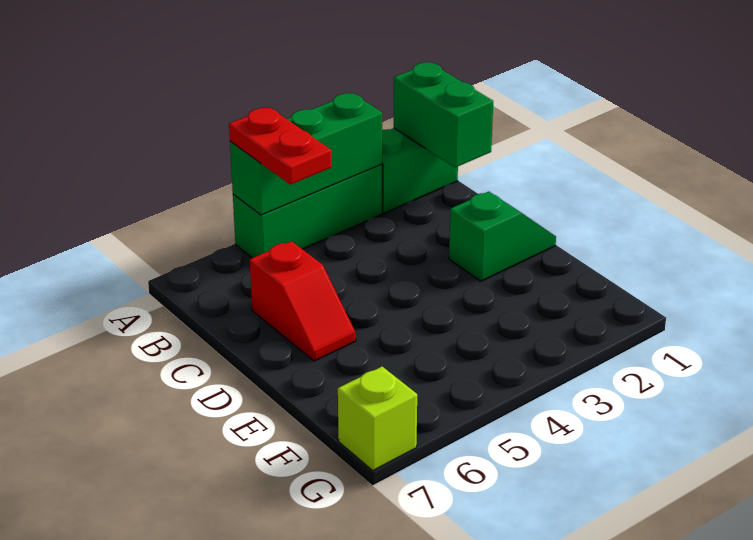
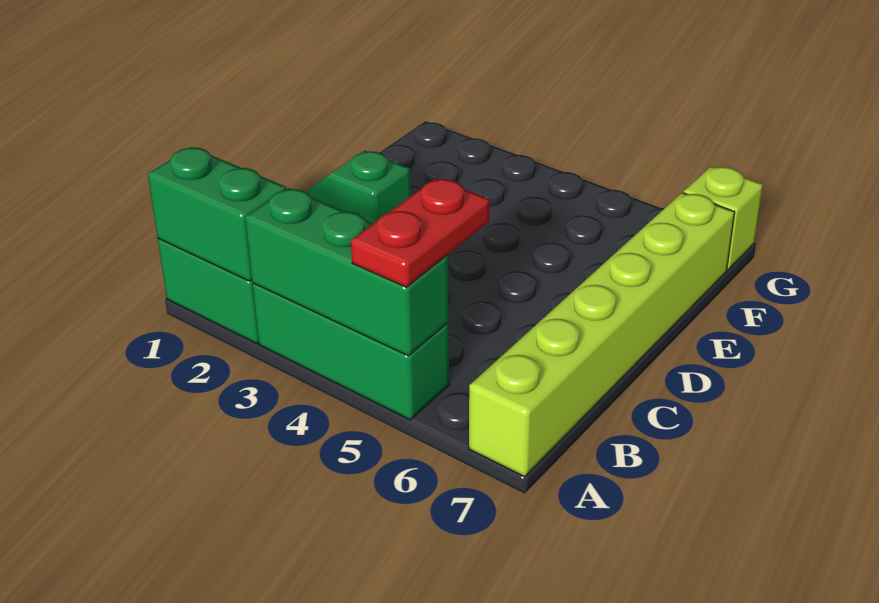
green 1x2 brick [394,62,493,168] -> green 1x2 brick turned to [148,147,286,281]
none -> lime 1x6 brick [469,193,735,477]
red 1x2 slope [250,241,356,361] -> none

